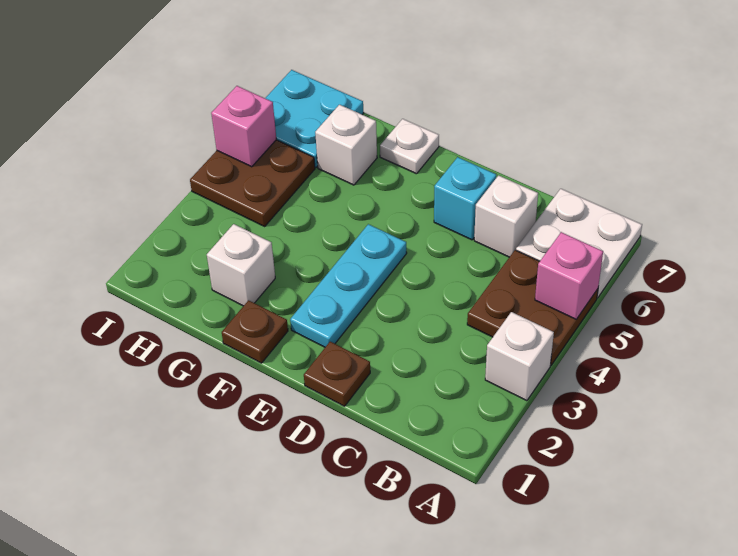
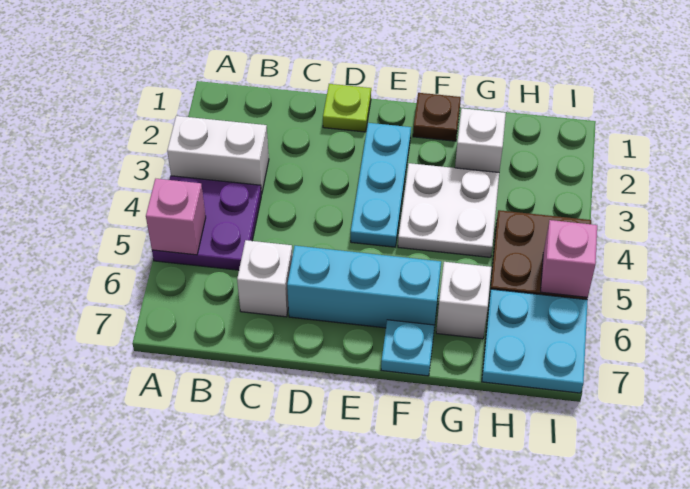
white 1x1 brick [485,312,554,401] -> white 1x2 brick [167,116,269,194]
brown 2x2 plate [467,250,598,365] -> purple 2x2 plate [152,176,261,270]
white 2x2 plate [516,189,642,298] -> white 2x2 plate moved to [398,163,499,257]
brown 1x1 plate [304,342,370,406] -> lime 1x1 plate [323,84,371,132]
cyan 1x1 brick [434,157,496,240] -> cyan 1x3 brick [287,246,441,328]
white 1x1 plate [380,119,439,174] -> cyan 1x1 plate [381,320,435,376]

